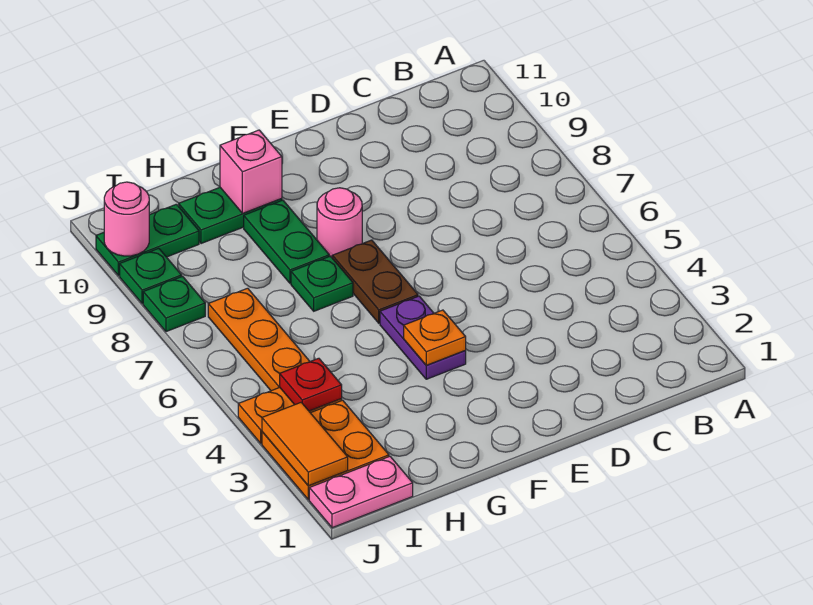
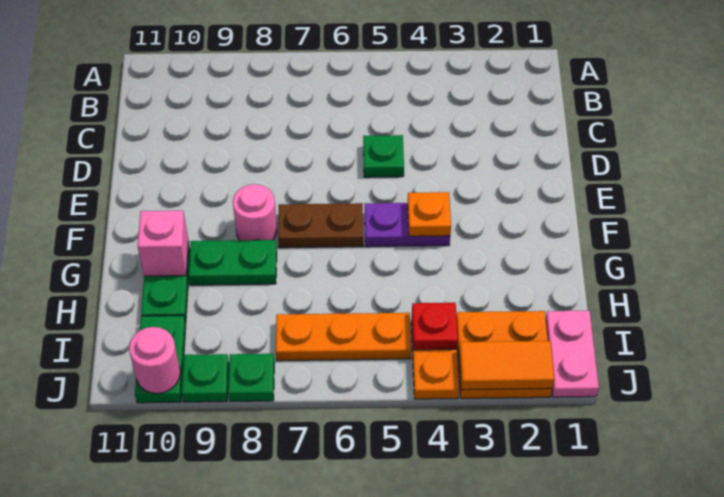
green 1x1 plate [291,256,353,311] -> green 1x1 plate moved to [363,135,404,177]

